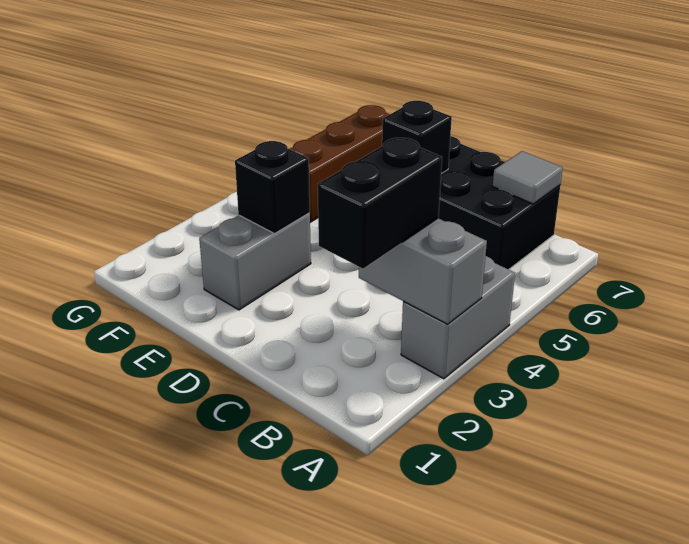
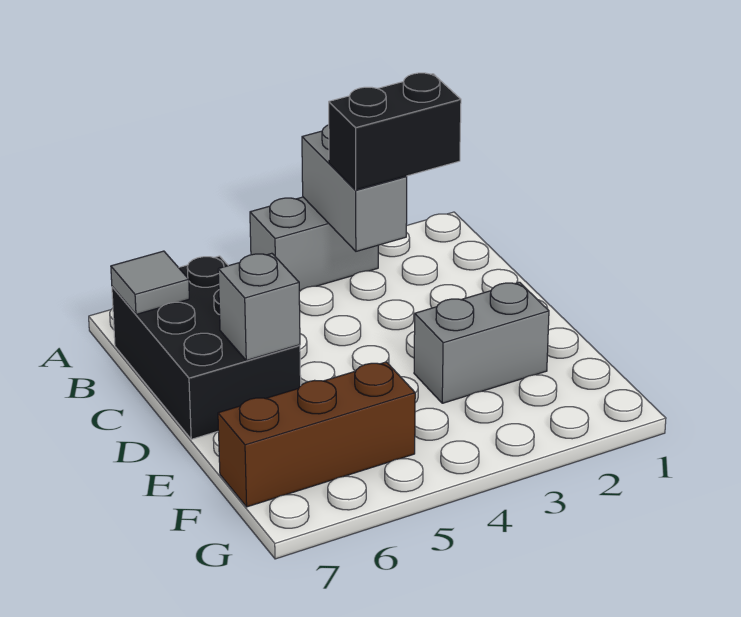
black 1x1 brick [382,101,452,174] -> grey 1x1 brick [218,253,300,361]
black 1x1 brick [235,141,310,234] -> none

